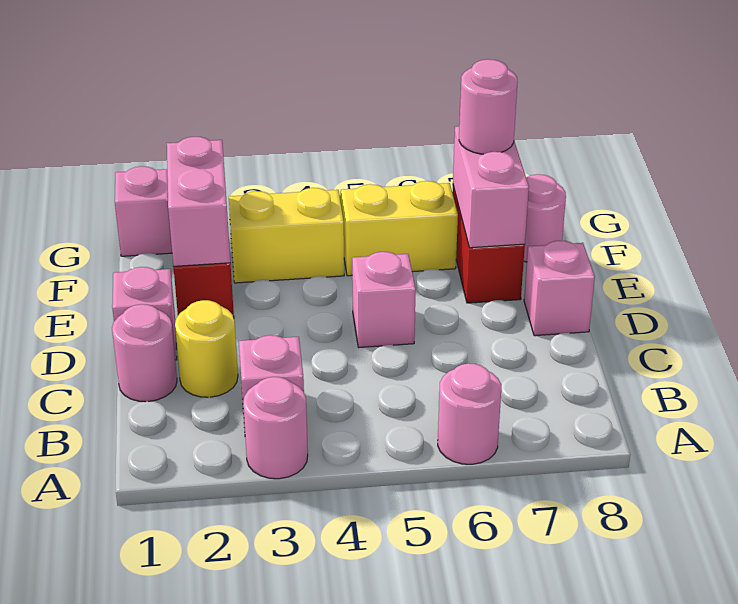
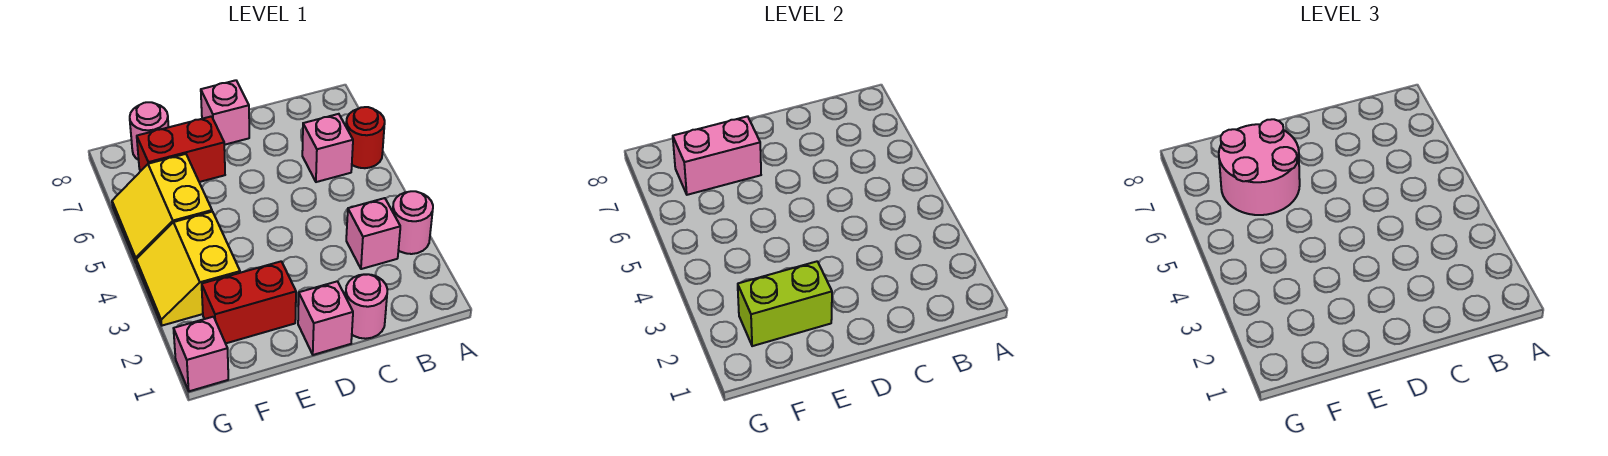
pink 1x1 round brick [438,363,501,464] -> red 1x1 round brick [346,107,385,168]
yellow 1x1 round brick [175,300,238,397] -> none
pink 1x1 brick [352,252,416,347] -> pink 1x1 brick moved to [302,114,353,182]
pink 1x2 brick [167,137,230,266] -> lime 1x2 brick [738,261,832,346]
pink 1x1 round brick [459,59,517,154] -> pink 2x2 round brick [1219,119,1300,215]

